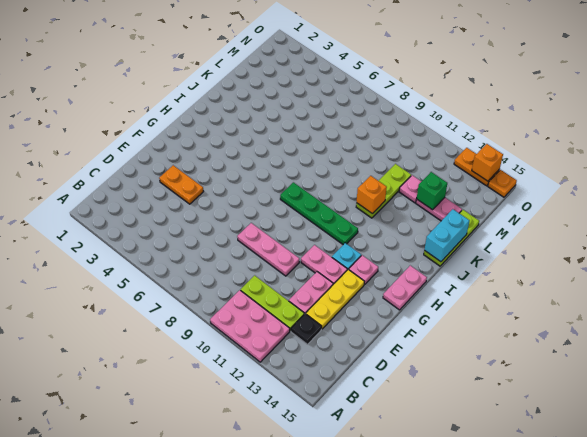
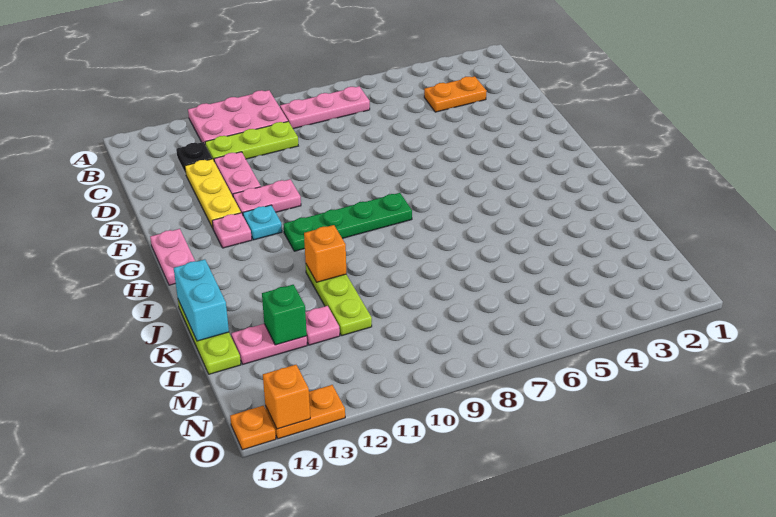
orange 1x2 plate [159,165,203,204] -> orange 1x2 plate moved to [424,76,487,112]
pink 1x3 plate [237,223,299,276] -> pink 1x3 plate moved to [280,86,370,129]

